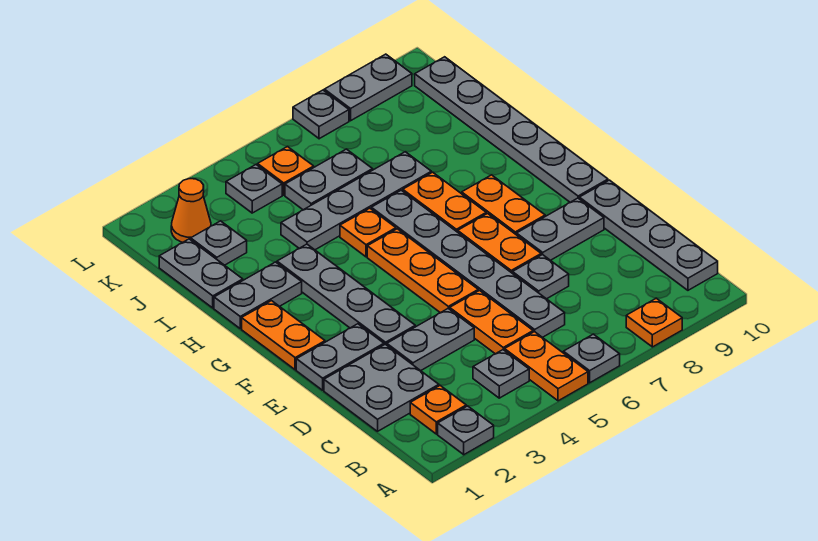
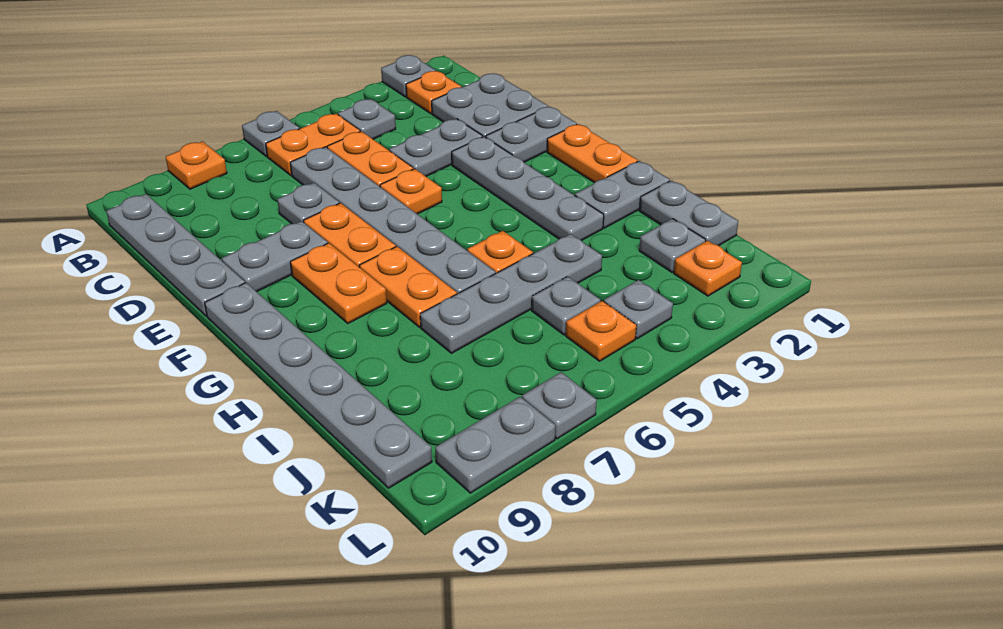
orange 1x2 plate [505,332,588,401] -> orange 1x2 plate turned to [266,114,360,175]
orange 1x3 plate [367,229,478,313] -> orange 1x1 plate [380,169,442,214]
grey 1x2 plate [285,149,373,210] -> grey 1x1 plate [532,276,600,335]
orange 1x1 cone [171,179,211,242] -> orange 1x1 plate [674,241,742,296]

